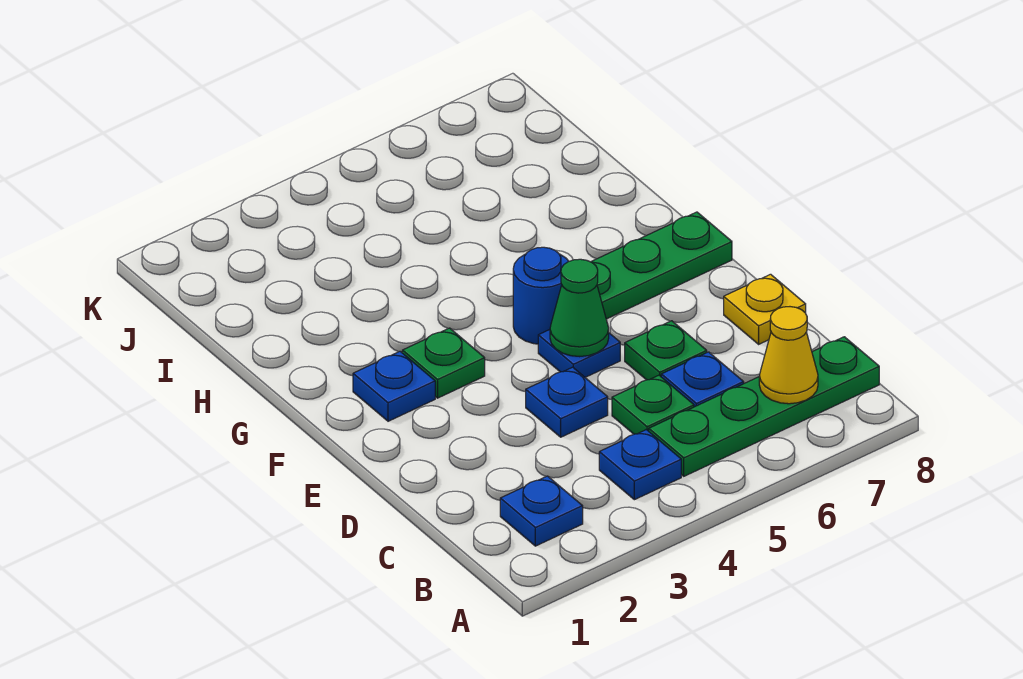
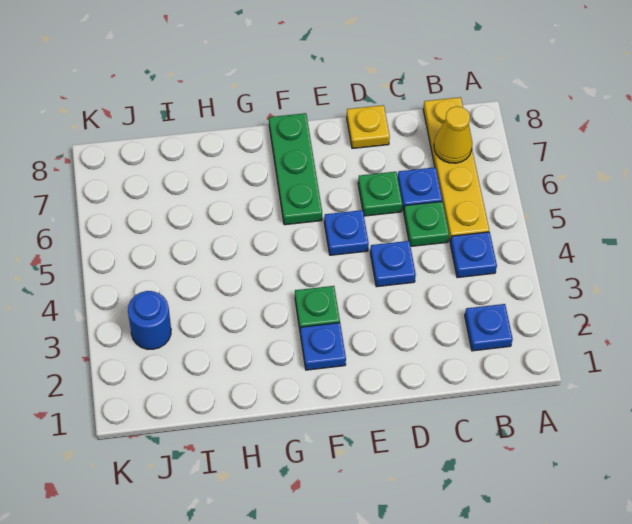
green 1x4 plate [649,337,879,476] -> yellow 1x4 plate [423,97,489,242]
green 1x1 cone [550,259,609,357] -> none
blue 1x1 round brick [513,247,569,344] -> blue 1x1 round brick moved to [128,291,171,349]

